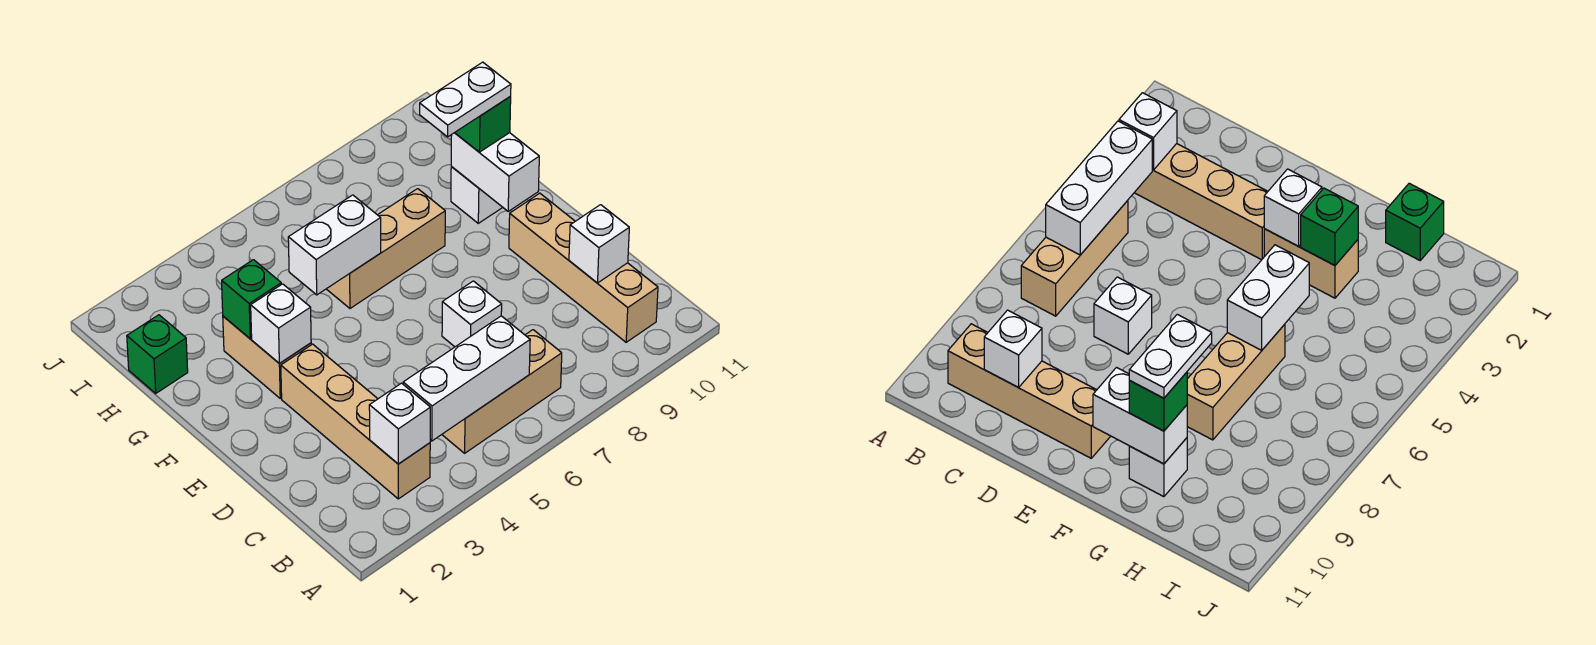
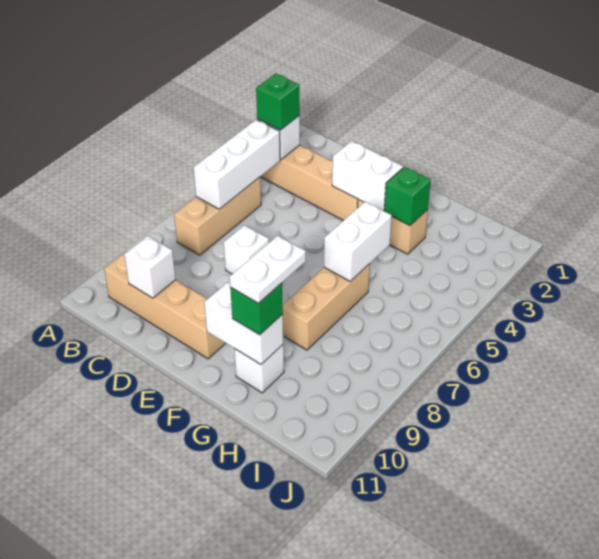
white 1x1 brick [251,284,311,364] -> white 1x2 brick [332,141,403,211]
green 1x1 brick [127,315,188,393] -> green 1x1 brick moved to [256,73,300,130]

